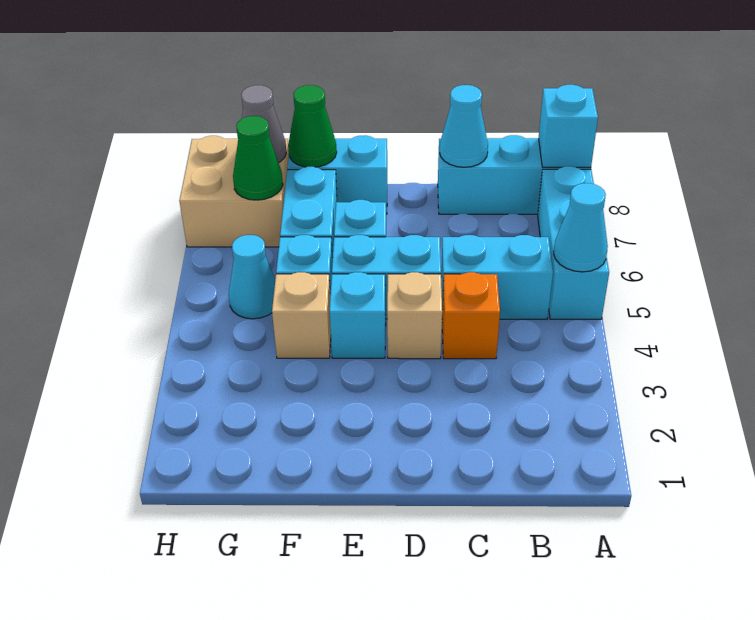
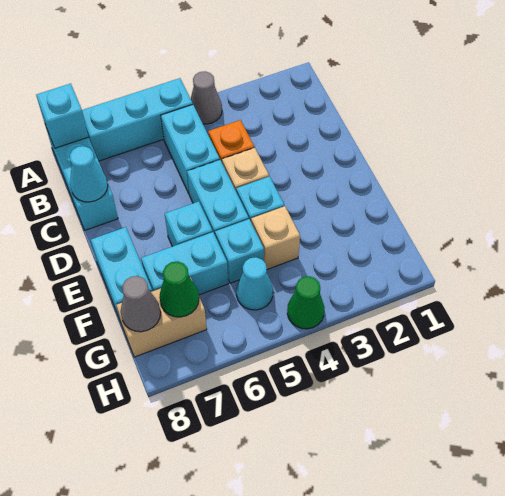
none -> grey 1x1 cone [191,71,222,124]
cyan 1x1 cone [554,183,608,272] -> none
green 1x1 cone [288,85,337,167] -> green 1x1 cone moved to [287,276,325,329]
tan 2x2 brick [179,136,289,247] -> tan 1x2 brick [116,279,207,357]

